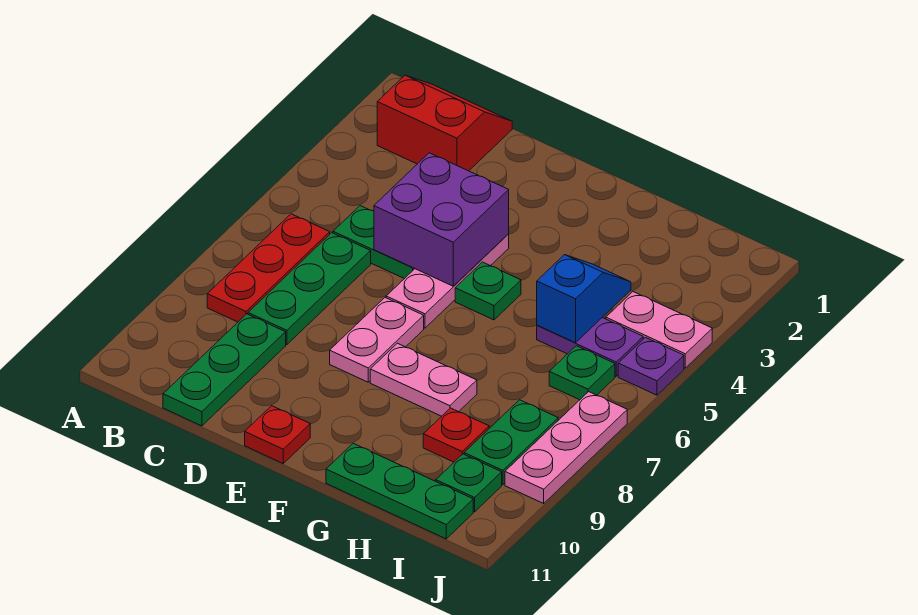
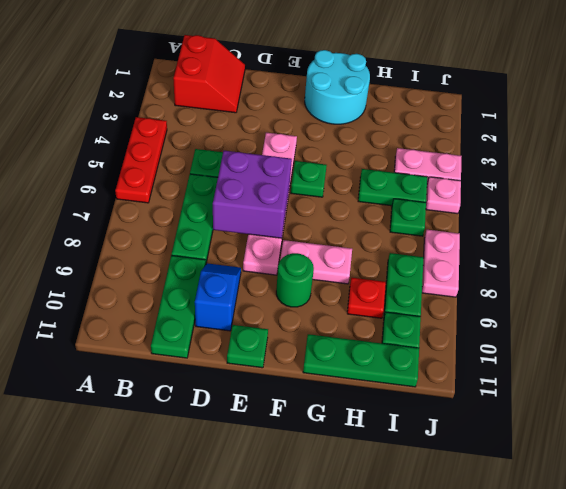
red 2x2 slope [377,75,512,171] -> red 2x2 slope turned to [173,35,245,113]
red 1x3 plate [207,214,330,322] -> red 1x3 plate moved to [115,117,167,203]
purple 2x2 brick [374,153,509,286] -> purple 2x2 brick moved to [213,151,292,238]
red 1x1 plate [245,406,310,463] -> green 1x1 plate [227,325,268,368]
none -> cyan 2x2 round brick [305,50,370,124]
none -> green 1x1 round brick [276,253,314,307]
blue 1x2 slope [537,255,631,343] -> blue 1x2 slope moved to [195,263,241,331]
purple 1x2 plate [537,318,643,376] -> green 1x2 plate [358,169,427,206]
purple 1x1 plate [618,337,684,395] -> pink 1x1 plate [426,177,461,214]
pink 1x3 plate [505,392,627,503] -> pink 1x2 plate [422,230,460,297]

